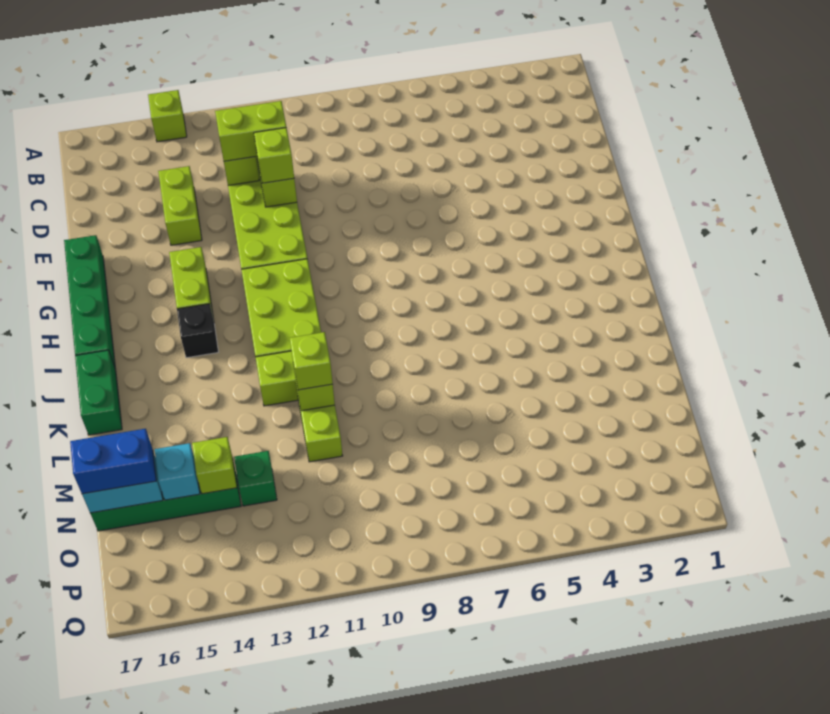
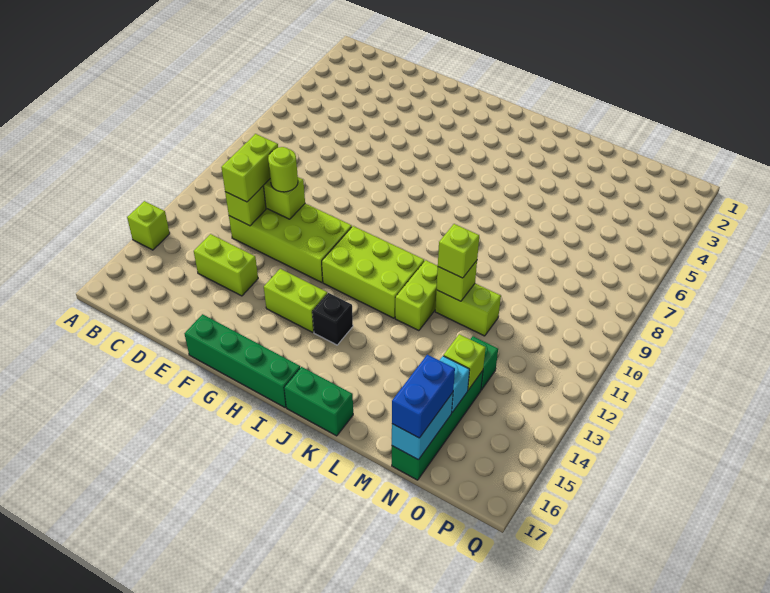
lime 1x1 brick [254,128,294,183] -> lime 1x1 round brick [268,147,298,192]

